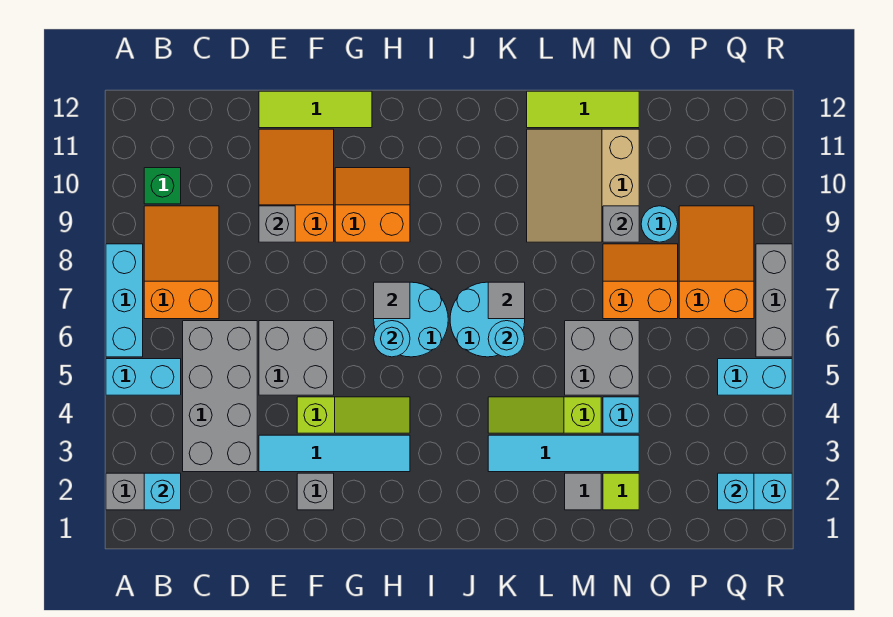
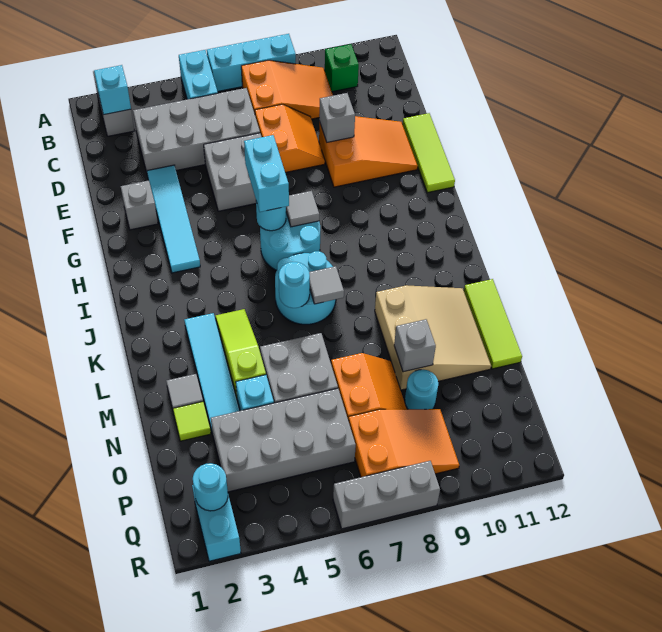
lime 1x3 slope [297,397,410,433] -> none
orange 2x2 slope [335,168,410,242] -> orange 2x2 slope moved to [255,104,325,172]
tan 3x3 slope [527,129,639,242] -> tan 3x3 slope turned to [375,285,491,390]
none -> grey 2x4 brick [211,388,356,492]
cyan 1x1 brick [718,473,754,510] -> cyan 1x1 round brick [193,463,228,511]
cyan 1x2 brick [718,359,792,395] -> cyan 1x2 brick moved to [244,135,289,212]

